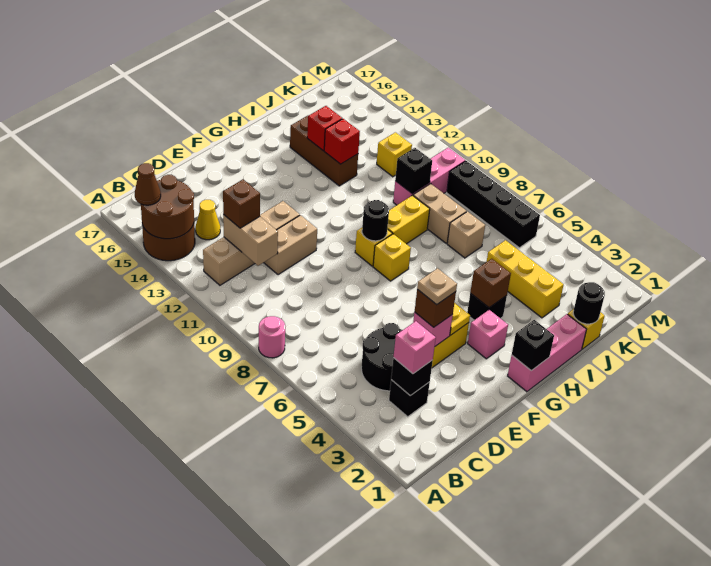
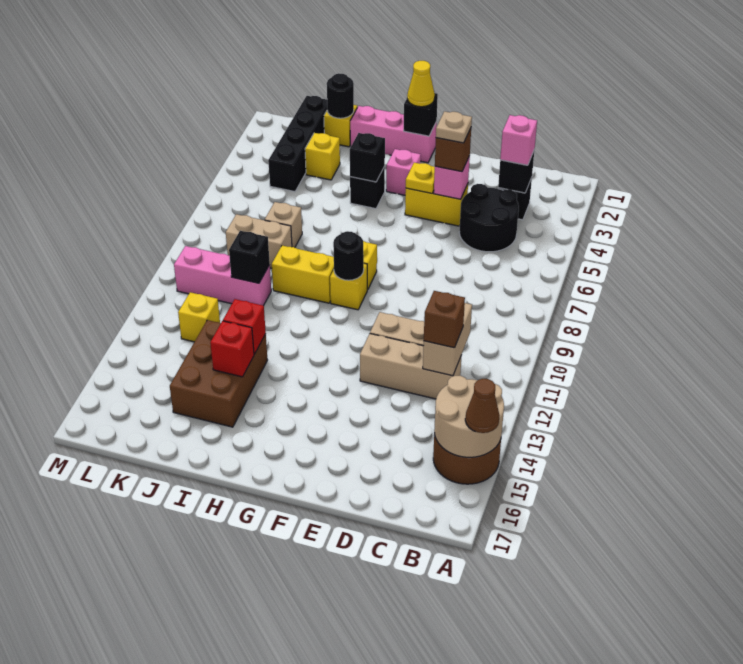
pink 1x1 round brick [259,316,285,358] -> none
brown 2x2 round brick [141,175,194,239] -> tan 2x2 round brick [434,376,504,457]
tan 1x4 brick [203,201,300,285] -> tan 1x3 brick [360,334,462,399]
yellow 1x1 cone [196,200,220,240] -> yellow 1x1 cone moved to [407,61,435,107]
brown 1x1 brick [470,259,511,308] -> black 1x1 brick [350,133,385,182]
brown 1x3 brick [290,116,358,186] -> brown 2x3 brick [170,320,267,427]
yellow 1x3 brick [487,240,564,318] -> yellow 1x1 brick [305,133,340,180]
tan 1x2 brick [413,184,466,243] -> tan 1x2 brick turned to [226,214,292,268]
black 1x4 brick [447,161,540,248] -> black 1x4 brick moved to [268,96,327,192]

